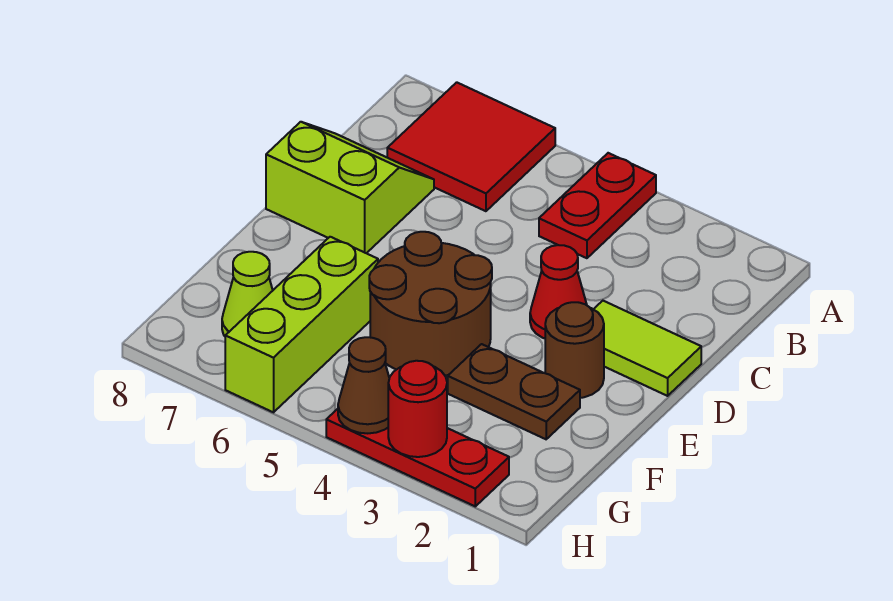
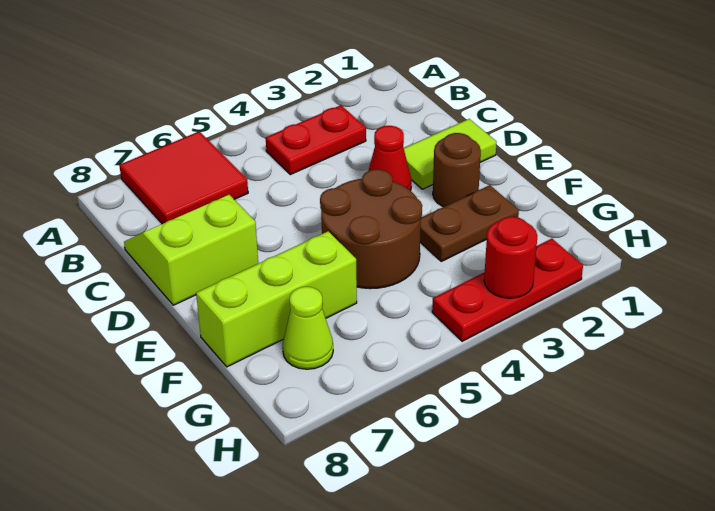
red 1x2 plate [539,153,656,258] -> red 1x2 plate turned to [266,105,366,175]
lime 1x3 brick [225,237,378,412] -> lime 1x3 brick turned to [196,231,357,367]
brown 1x1 cone [338,337,389,433] -> none

